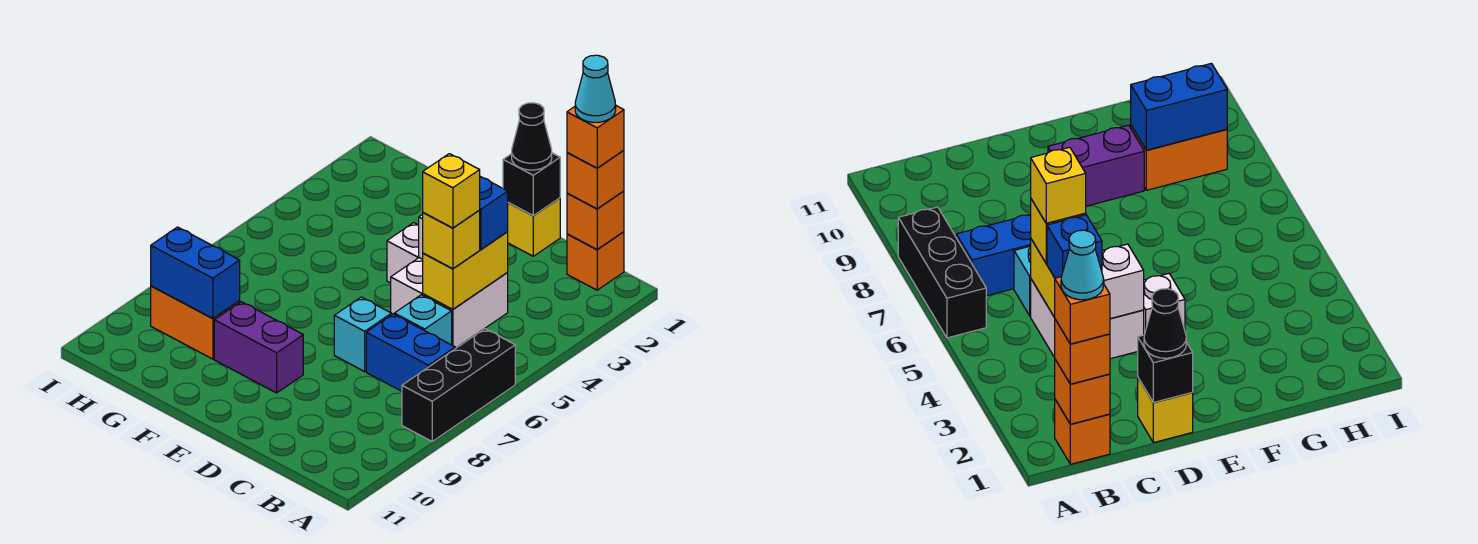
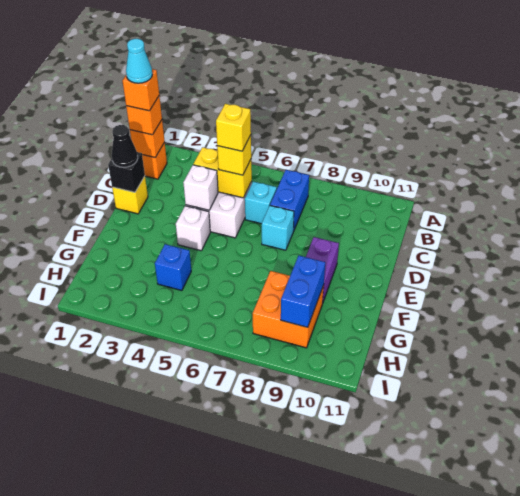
black 1x3 brick [402,329,515,441] -> none
blue 1x1 brick [479,177,508,249] -> blue 1x1 brick moved to [155,244,191,291]
orange 1x2 brick [151,286,240,359] -> orange 2x2 brick [253,271,324,348]

